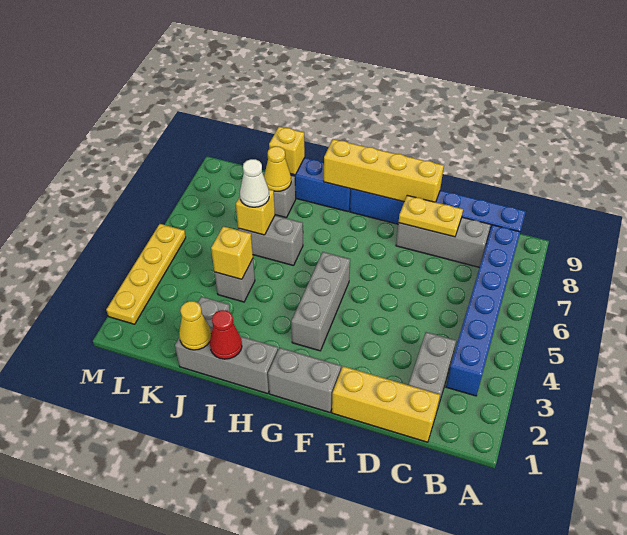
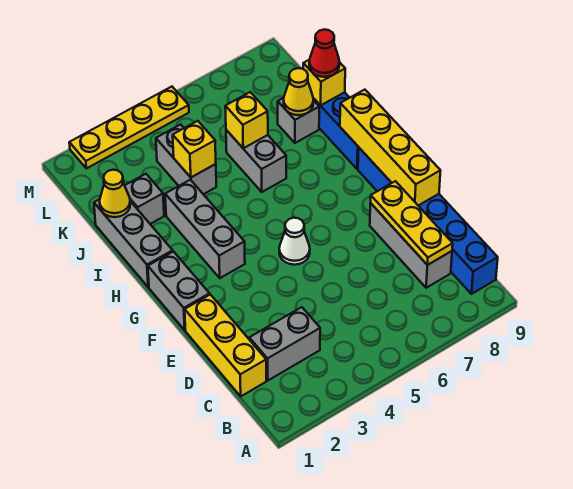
blue 1x6 brick [446,225,520,396] -> none
yellow 1x2 plate [399,195,463,237] -> yellow 1x3 plate [371,181,453,265]
grey 1x3 brick [291,252,350,351] -> grey 1x3 brick turned to [165,180,245,278]
red 1x1 cone [210,310,242,359] -> red 1x1 cone moved to [309,30,339,77]
grey 1x1 brick [215,259,255,302] -> grey 1x2 brick [156,124,216,194]
white 1x1 cone [240,159,269,207] -> white 1x1 cone moved to [279,218,310,265]

